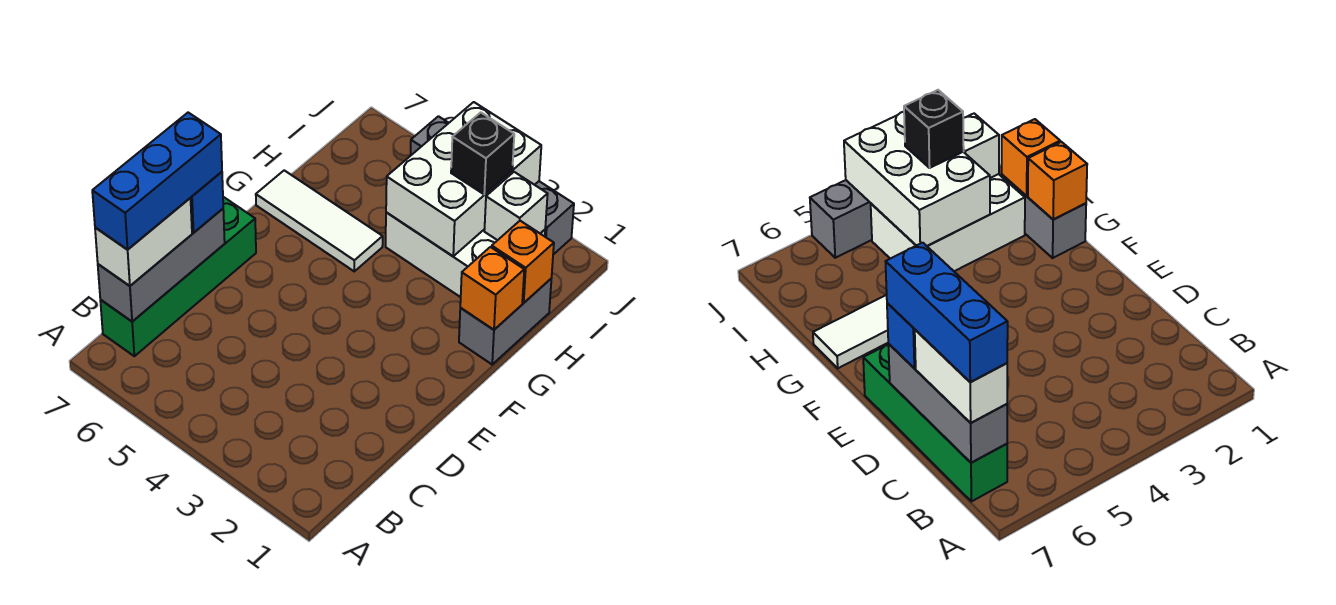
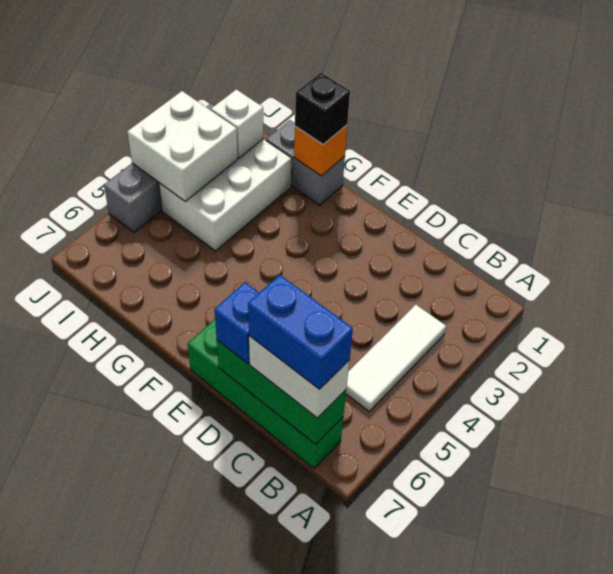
grey 1x3 brick [98,209,225,321] -> green 1x3 brick [217,340,346,445]
blue 1x3 brick [92,113,222,249] -> blue 1x2 brick [248,275,353,389]
white 1x3 tile [256,170,383,271] -> white 1x3 tile moved to [346,305,446,412]
orange 1x1 brick [492,221,554,303] -> none
white 2x3 brick [386,102,541,256] -> white 2x2 brick [127,91,238,201]
black 1x1 brick [451,112,514,195] -> black 1x1 brick moved to [295,73,350,144]

